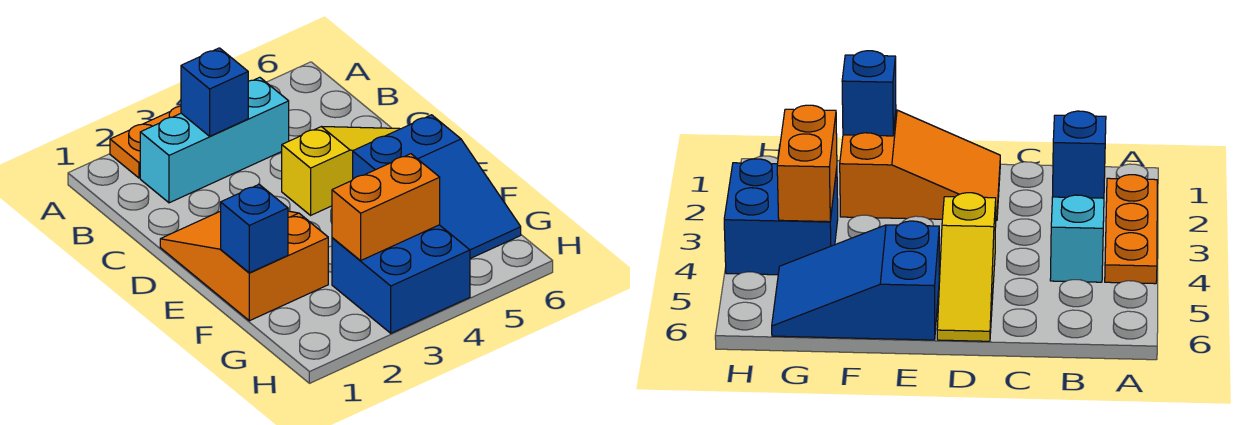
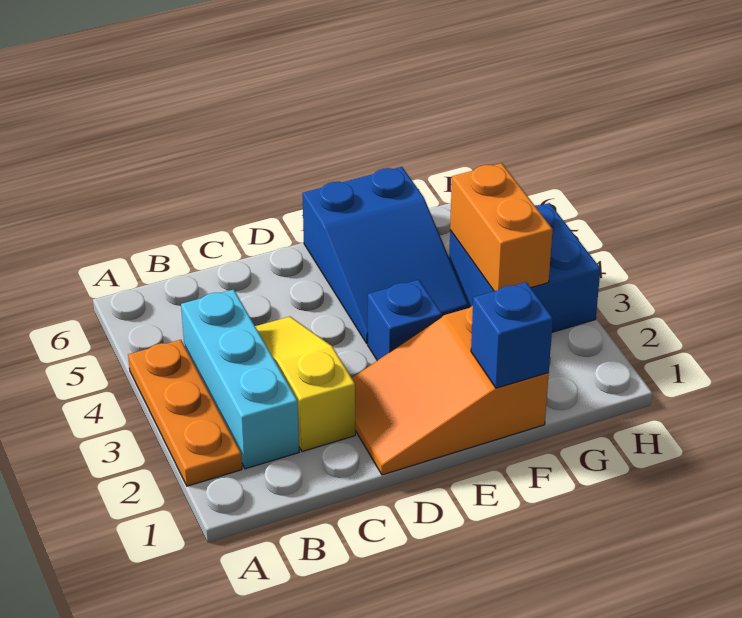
blue 1x1 brick [181,48,248,136] -> blue 1x1 brick moved to [368,280,442,361]
yellow 1x3 slope [282,127,399,215] -> yellow 1x3 slope moved to [255,317,355,452]
blue 2x3 slope [353,115,521,259] -> blue 2x3 slope turned to [302,167,469,343]

